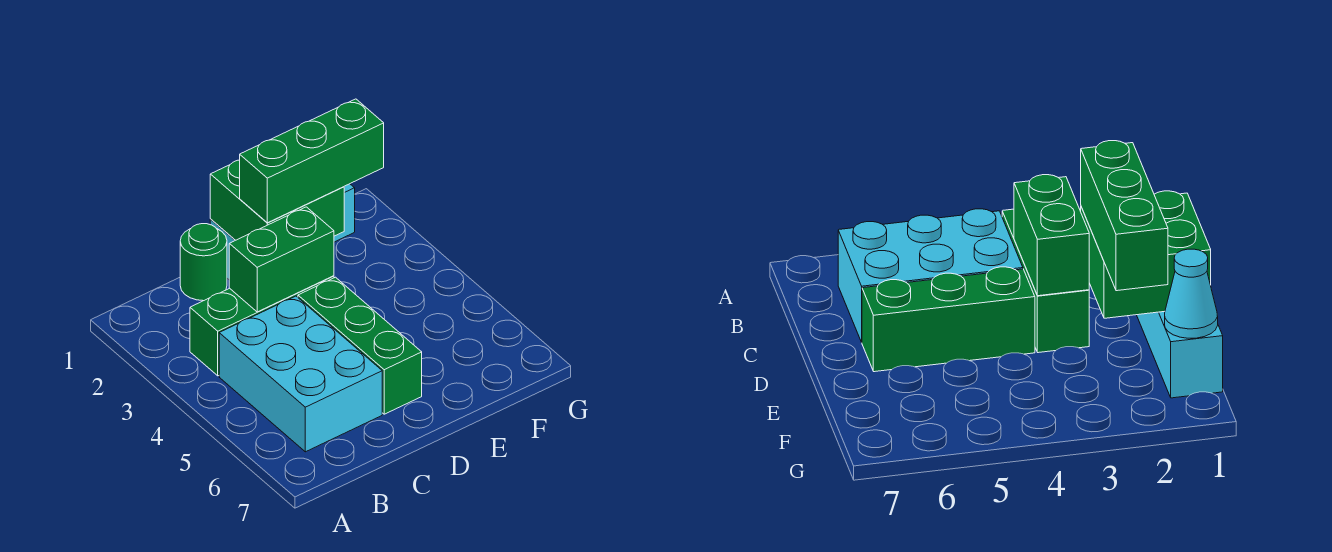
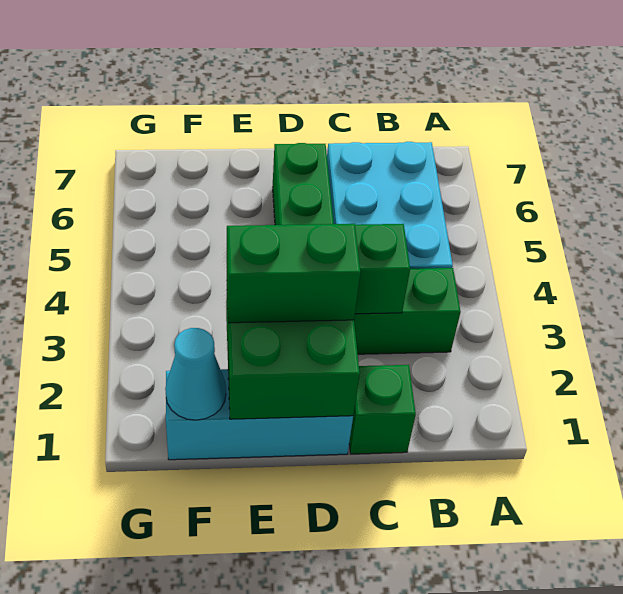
green 1x1 round brick [180,224,227,301] -> green 1x1 brick [349,365,416,454]
green 1x3 brick [240,99,384,223] -> green 1x2 brick [227,224,360,323]

